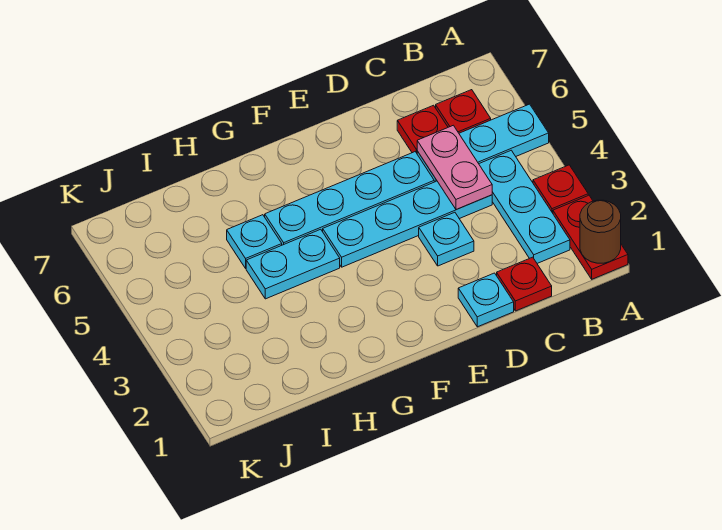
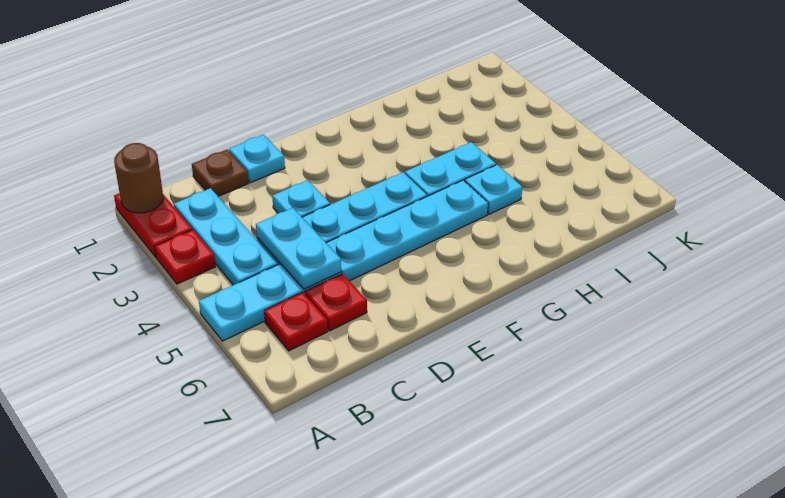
red 1x1 plate [497,257,552,311] -> brown 1x1 plate [192,150,248,196]
pink 1x2 plate [417,125,492,210] -> cyan 1x2 plate [256,208,341,289]

